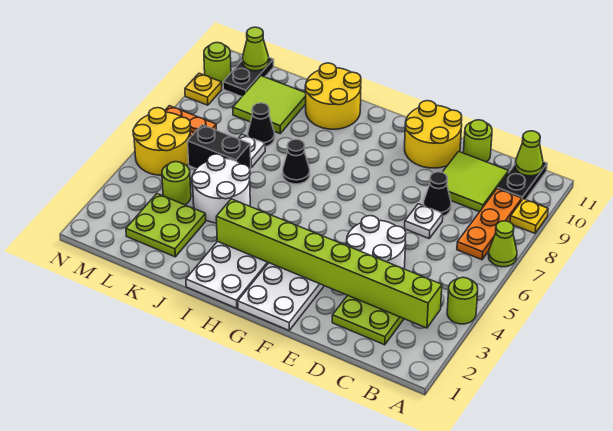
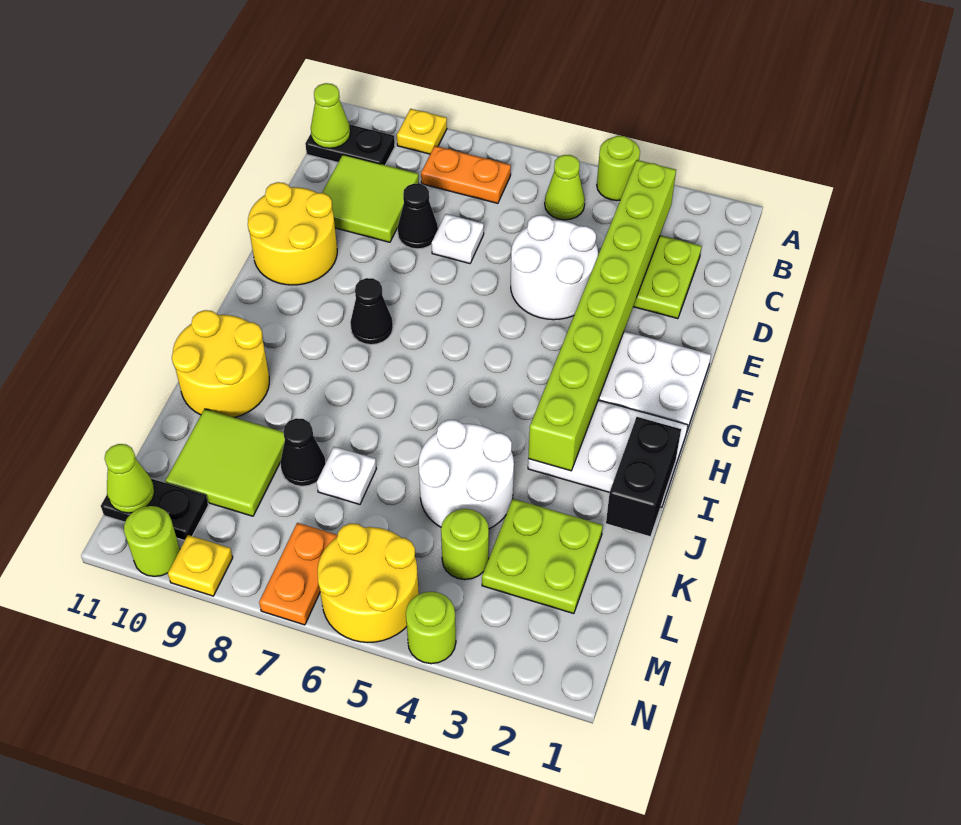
lime 1x1 cone [489,221,517,267] -> lime 1x1 cone moved to [545,155,585,220]
orange 1x3 plate [457,189,522,260] -> orange 1x2 plate [421,146,511,203]
lime 1x1 round brick [463,120,492,162] -> lime 1x1 round brick moved to [406,592,456,664]
black 1x1 cone [283,139,310,184] -> black 1x1 cone moved to [350,278,393,345]
black 1x2 brick [188,125,251,169] -> black 1x2 brick moved to [606,417,681,536]

